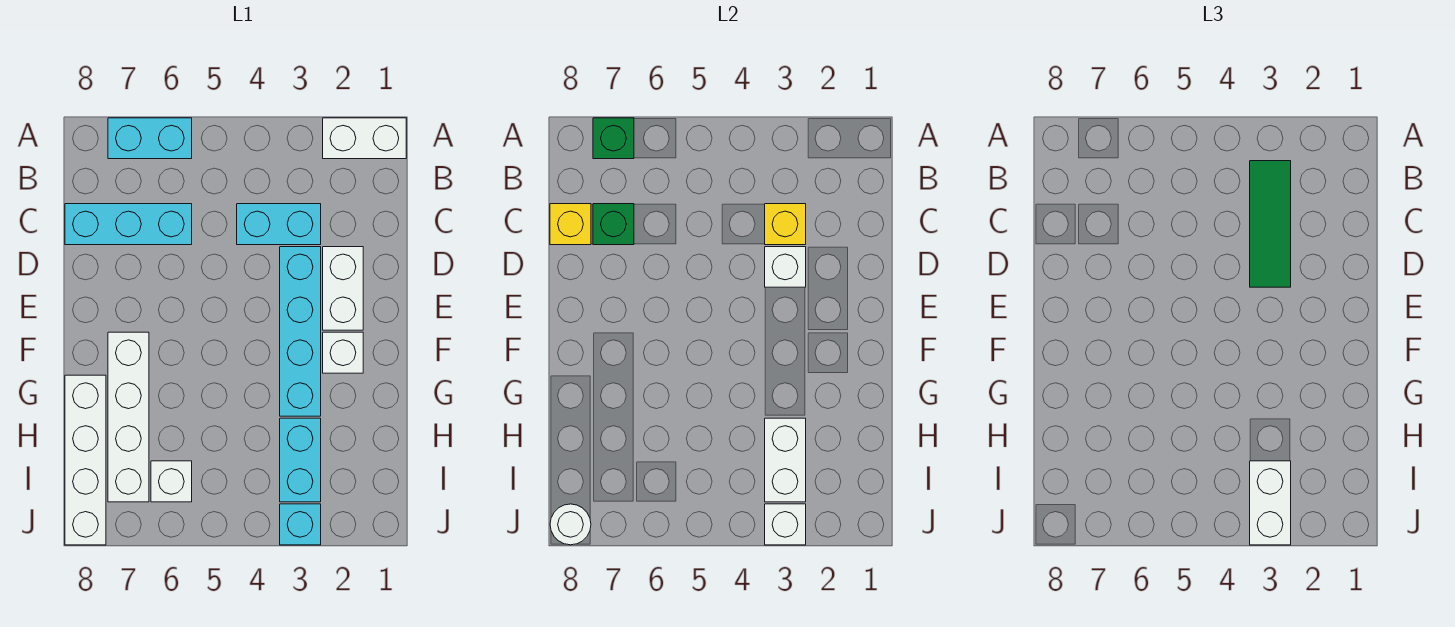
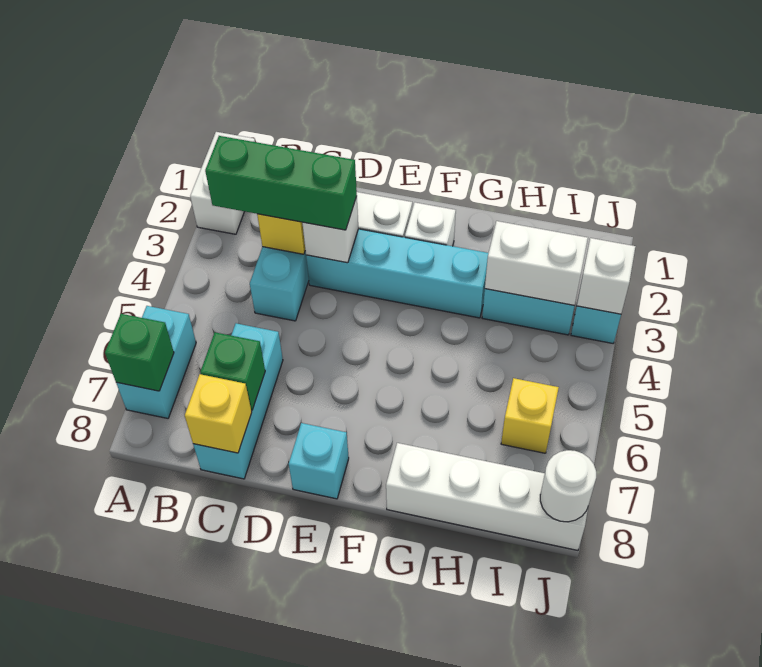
green 1x3 tile [1250,161,1291,287] -> green 1x3 brick [205,136,357,230]
none -> cyan 1x1 brick [289,423,349,499]
white 1x4 brick [108,332,149,502] -> none
white 1x2 brick [1250,461,1291,545] -> none
white 1x1 brick [151,461,192,502] -> yellow 1x1 brick [501,378,559,453]

